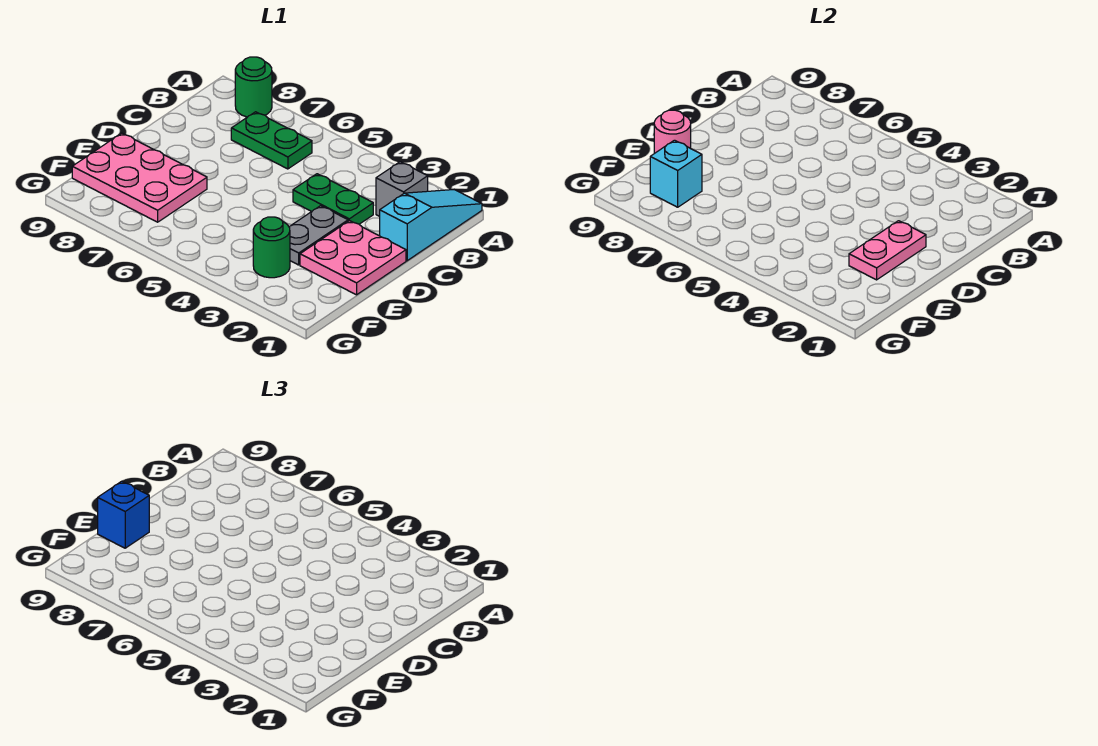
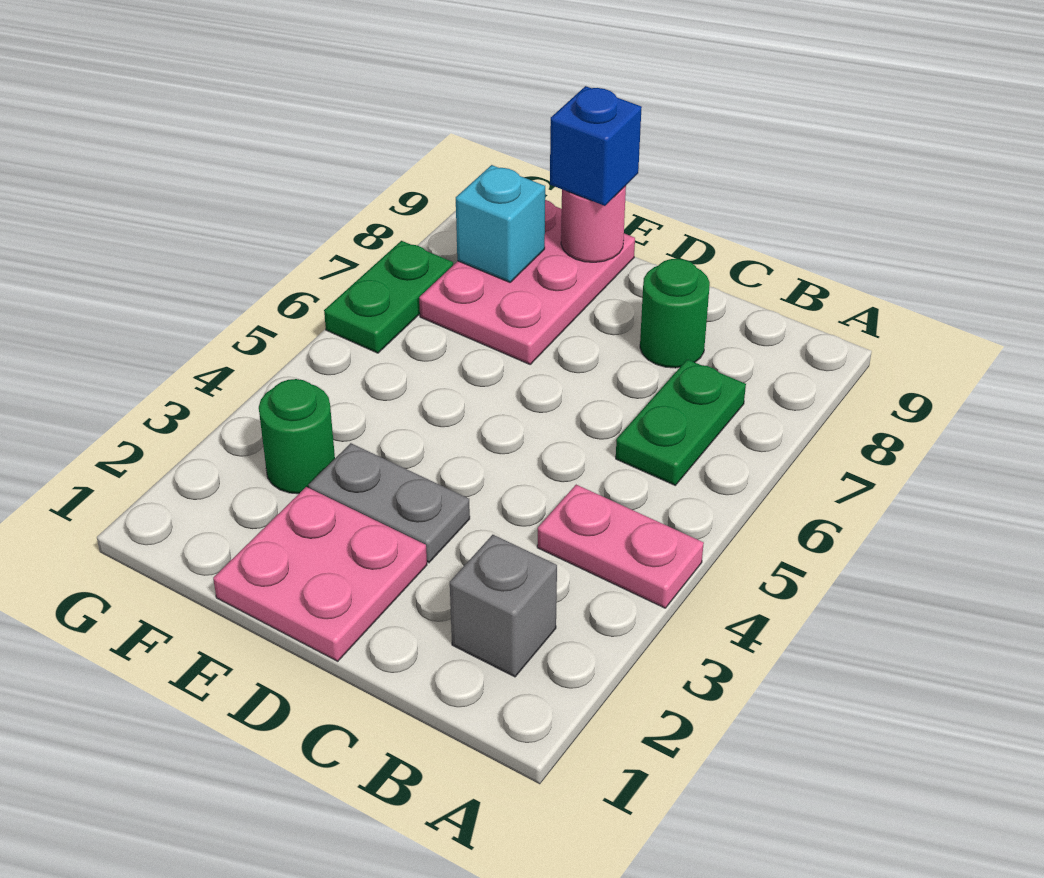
cyan 1x3 slope [380,190,482,261] -> none
green 1x1 round brick [235,57,272,117] -> green 1x1 round brick moved to [640,259,710,368]
green 1x2 plate [293,174,373,224] -> green 1x2 plate moved to [324,241,453,353]
pink 1x2 plate [849,221,926,280] -> pink 1x2 plate moved to [537,485,704,608]

